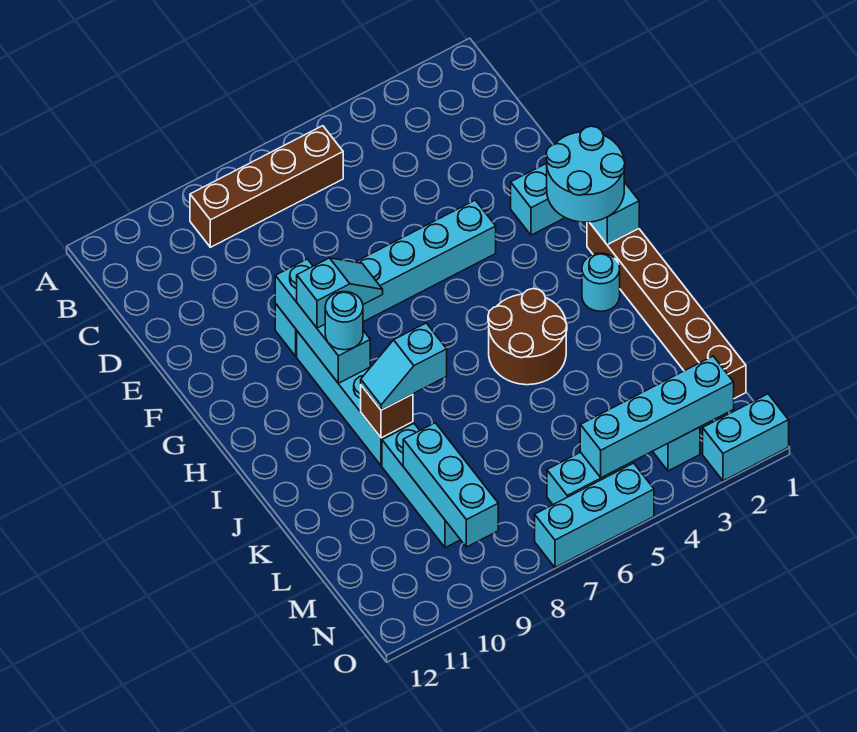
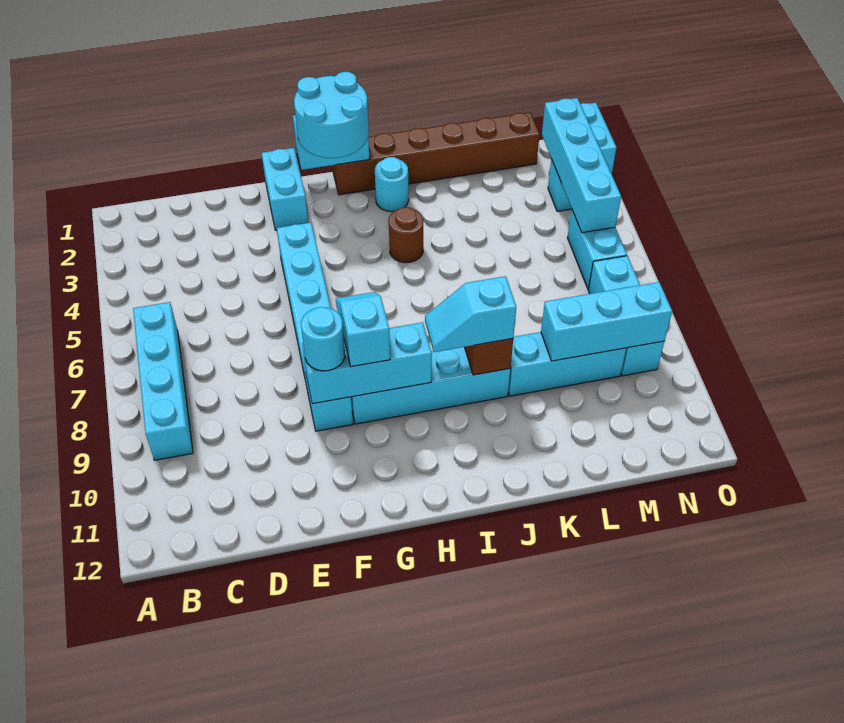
brown 1x4 brick [190,126,343,247] -> cyan 1x4 brick [133,302,193,460]
cyan 1x1 round brick [325,292,363,350] -> cyan 1x1 round brick moved to [301,307,345,371]
brown 2x2 round brick [488,289,567,385] -> brown 1x1 round brick [389,207,423,263]
cyan 1x2 slope [361,323,447,410] -> cyan 1x2 slope turned to [425,276,516,352]
cyan 1x3 brick [535,463,654,567] -> cyan 1x3 brick moved to [588,256,664,376]

